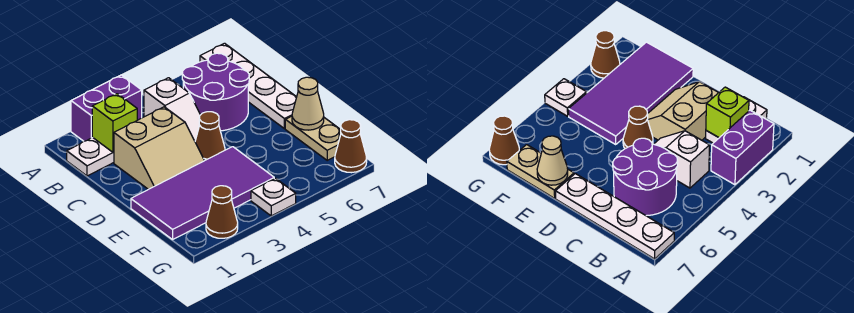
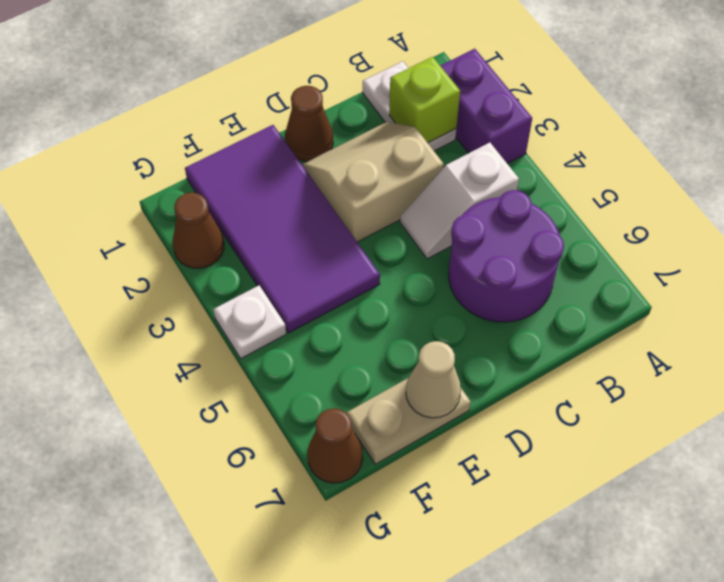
white 1x4 plate [200,43,297,129] -> none
tan 2x2 slope [114,107,204,189] -> tan 2x2 slope turned to [302,122,444,242]
brown 1x1 cone [195,112,225,161] -> brown 1x1 cone moved to [285,86,333,161]

